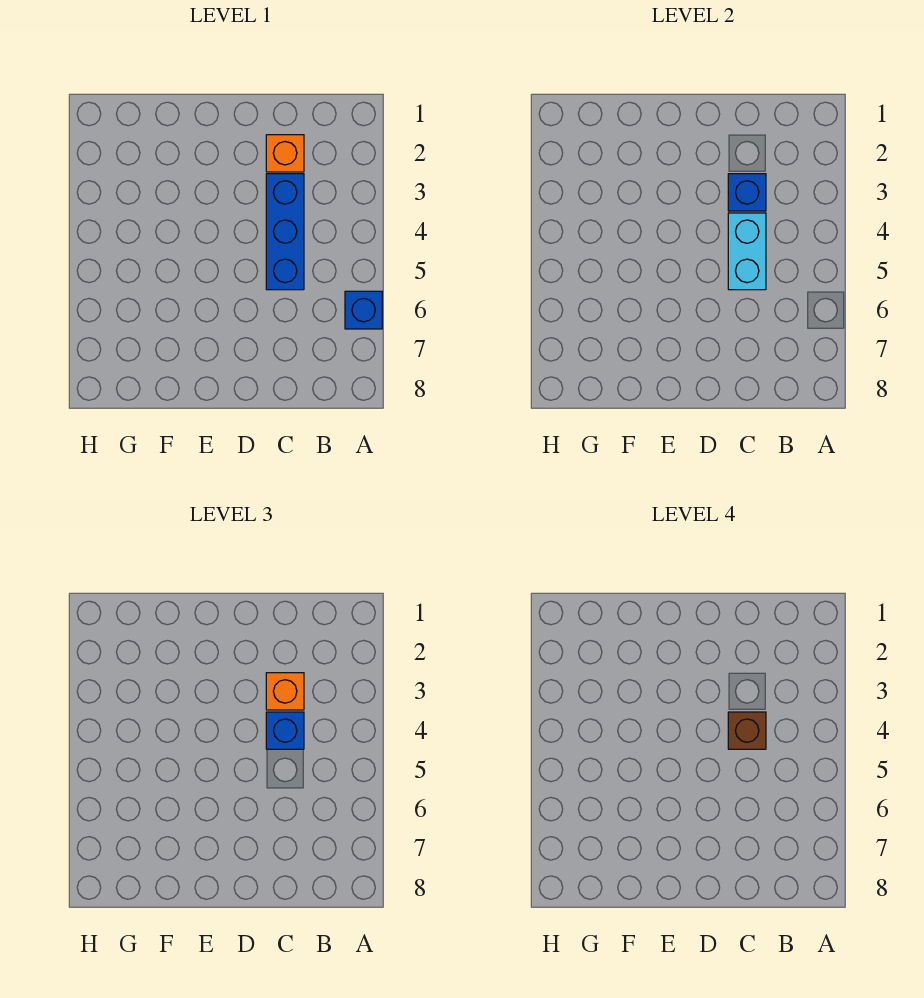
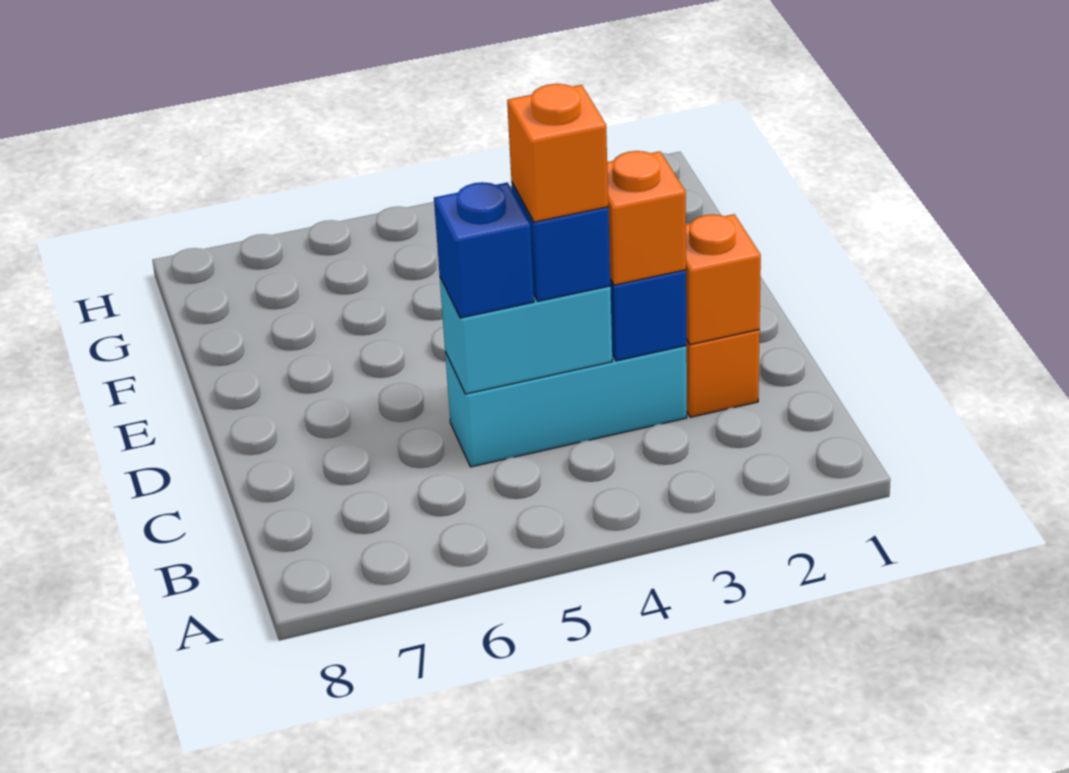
blue 1x1 brick [345,291,382,329] -> blue 1x1 brick moved to [434,182,534,318]
none -> orange 1x1 brick [686,214,761,345]
blue 1x3 brick [266,174,304,290] -> cyan 1x3 brick [445,346,687,467]
brown 1x1 brick [728,712,766,749] -> orange 1x1 brick [507,84,608,222]

